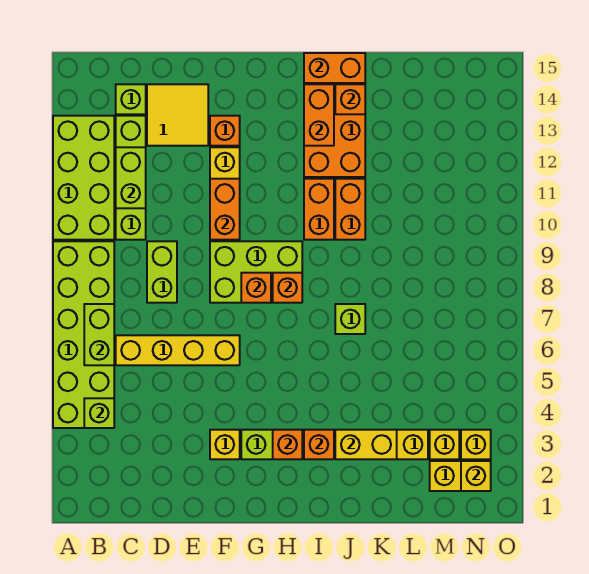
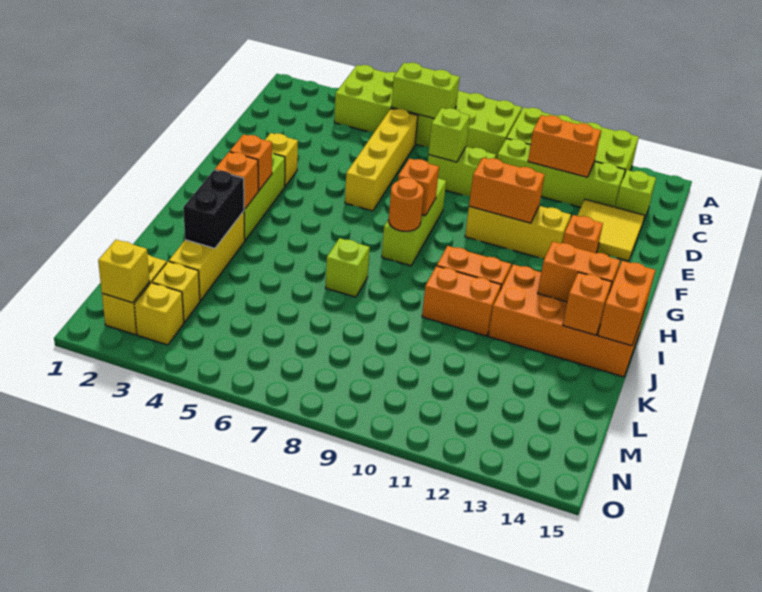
lime 1x1 brick [84,398,114,428] -> lime 1x1 brick moved to [428,108,470,162]
lime 1x2 brick [116,147,146,208] -> orange 1x2 brick [528,115,601,177]
lime 2x3 brick [210,241,302,303] -> lime 1x3 brick [382,178,446,266]
orange 1x1 brick [273,273,302,303] -> orange 1x1 round brick [389,177,424,231]
yellow 1x2 brick [335,430,397,459] -> black 1x2 brick [183,170,244,248]

